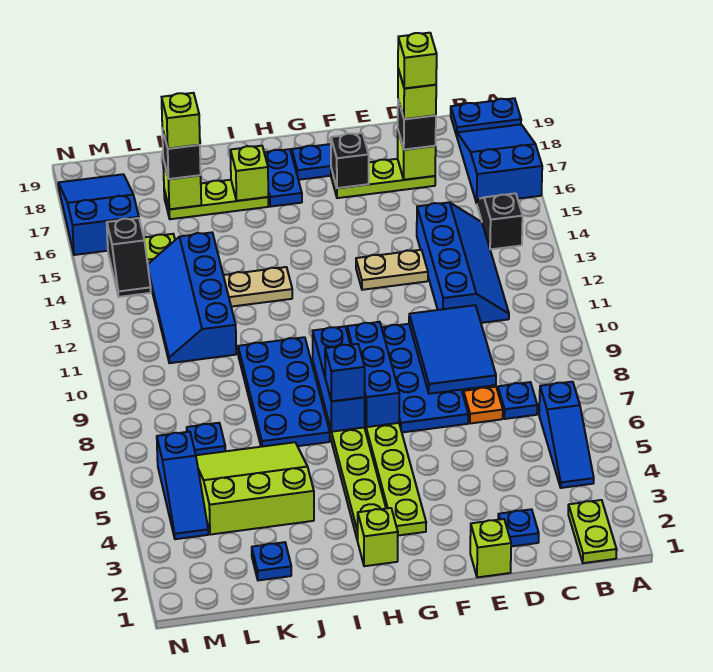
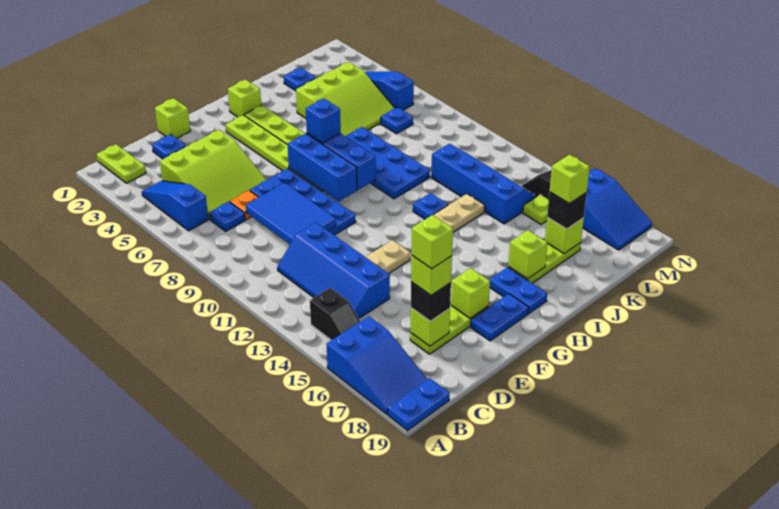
none -> lime 3x3 slope [160,130,266,219]
black 1x1 brick [331,133,369,188] -> lime 1x1 brick [451,268,490,318]
none -> blue 1x1 plate [413,193,448,219]

